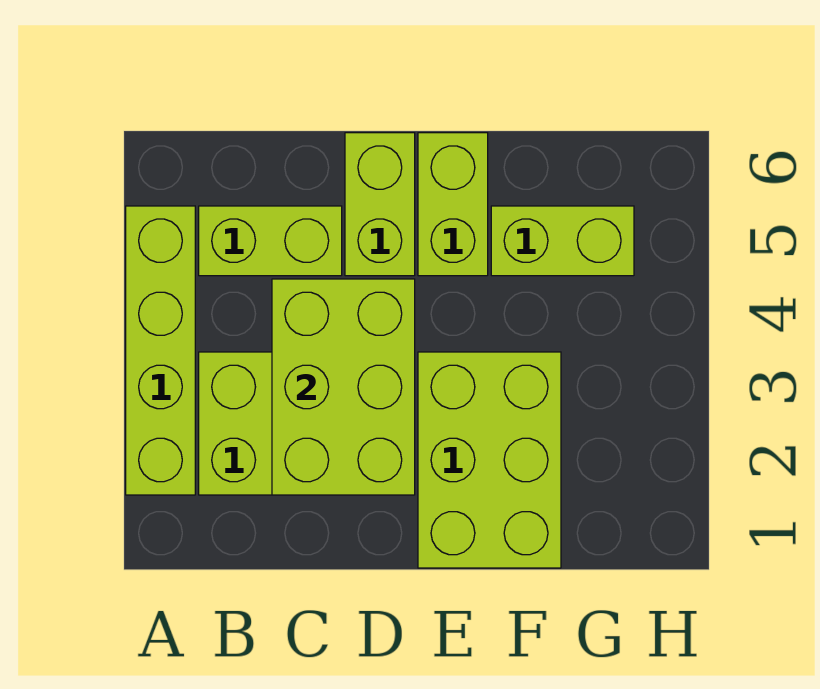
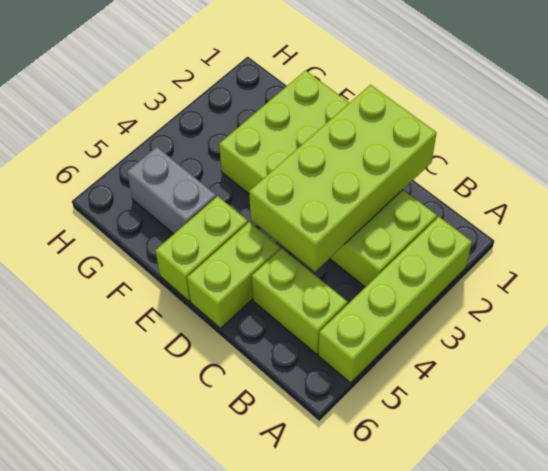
lime 2x3 brick [272,279,415,495] -> lime 2x4 brick [249,85,436,272]
lime 1x2 brick [491,206,634,276] -> grey 1x2 brick [127,147,216,234]

